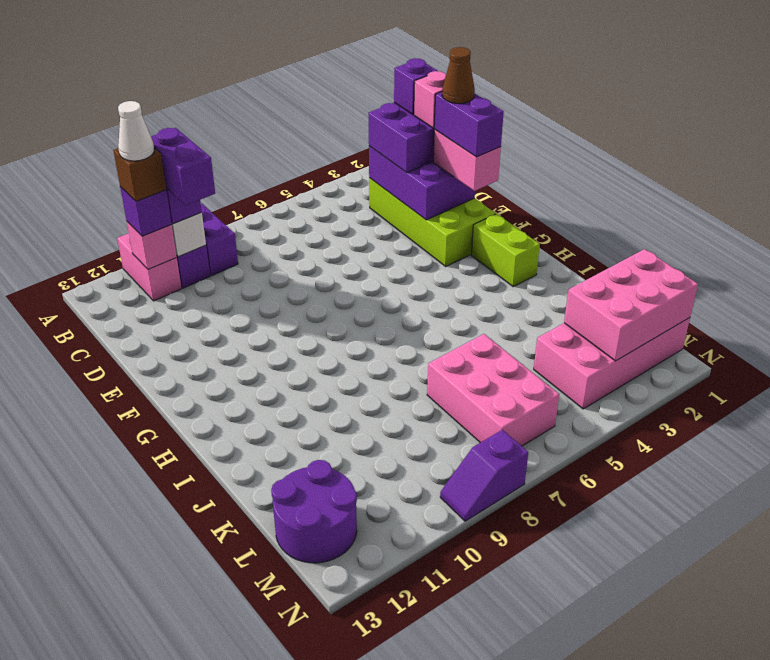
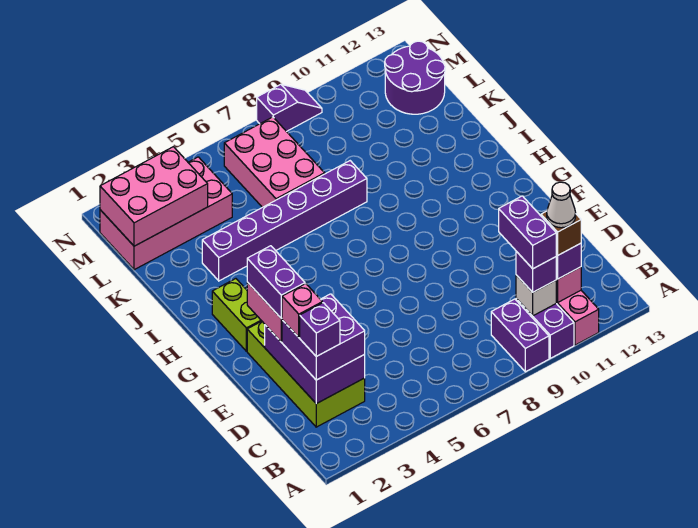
brown 1x1 cone [442,47,475,104] -> none
none -> purple 1x6 brick [202,161,367,281]

